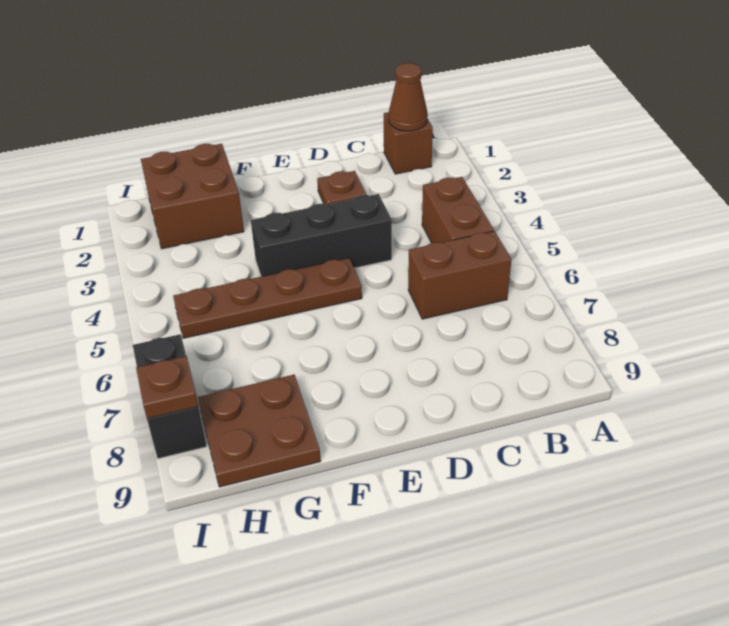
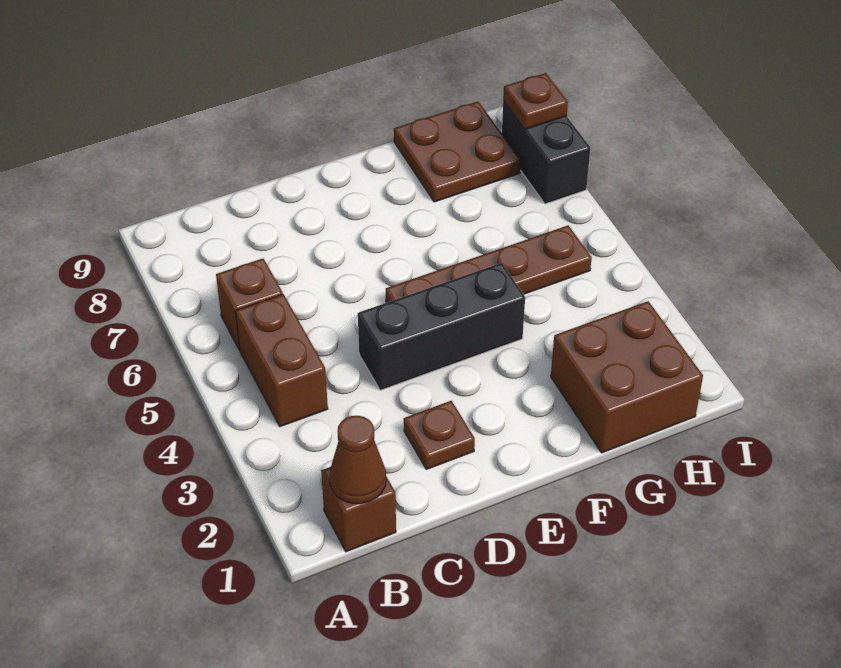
brown 1x2 brick [408,231,511,319] -> brown 1x1 brick [216,259,283,350]

